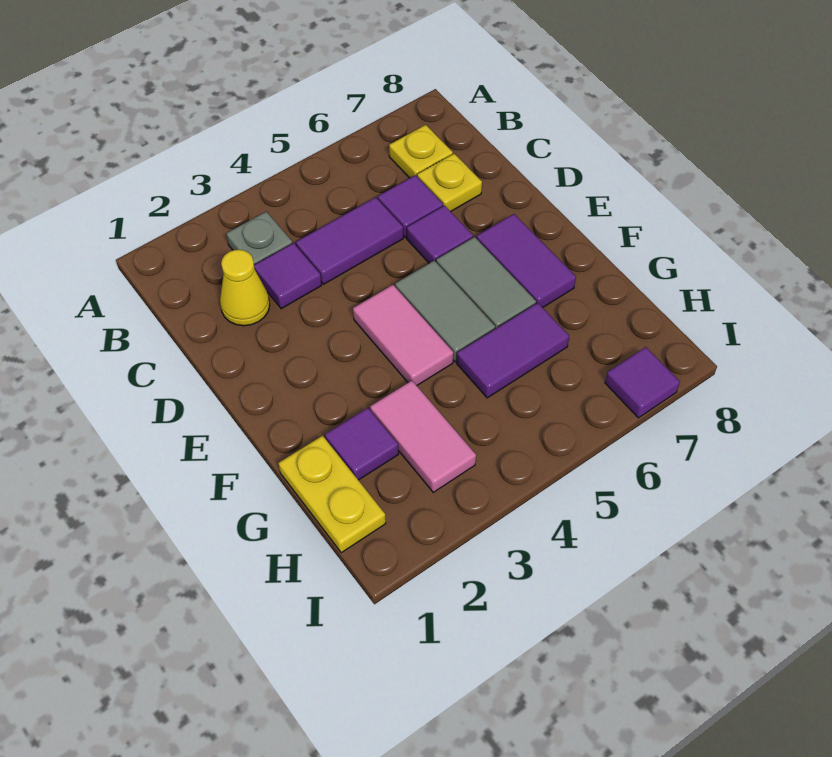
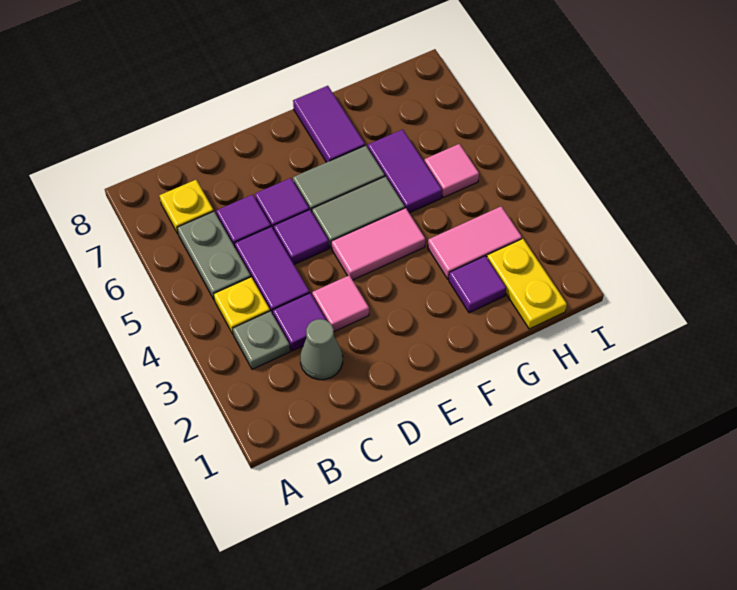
none -> grey 1x2 plate [177,211,251,300]
yellow 1x1 cone [220,250,270,326] -> grey 1x1 cone [300,319,343,380]
yellow 1x1 plate [417,154,482,212] -> yellow 1x1 plate moved to [214,277,270,334]
none -> pink 1x1 tile [312,275,369,332]
purple 1x2 tile [476,214,576,308] -> purple 1x2 tile turned to [293,86,365,162]
yellow 1x2 plate [279,436,386,553] -> yellow 1x2 plate turned to [487,239,567,329]
none -> pink 1x1 tile [424,144,479,198]
purple 1x1 tile [605,347,680,418] -> purple 1x1 tile moved to [274,210,329,264]

